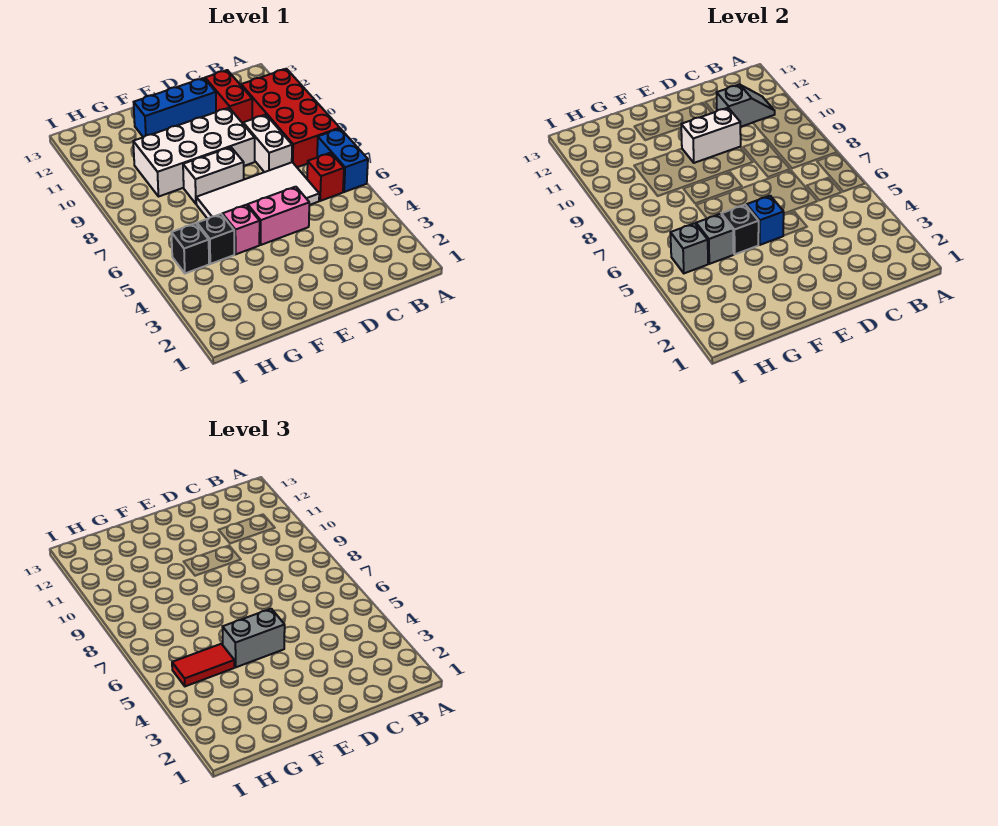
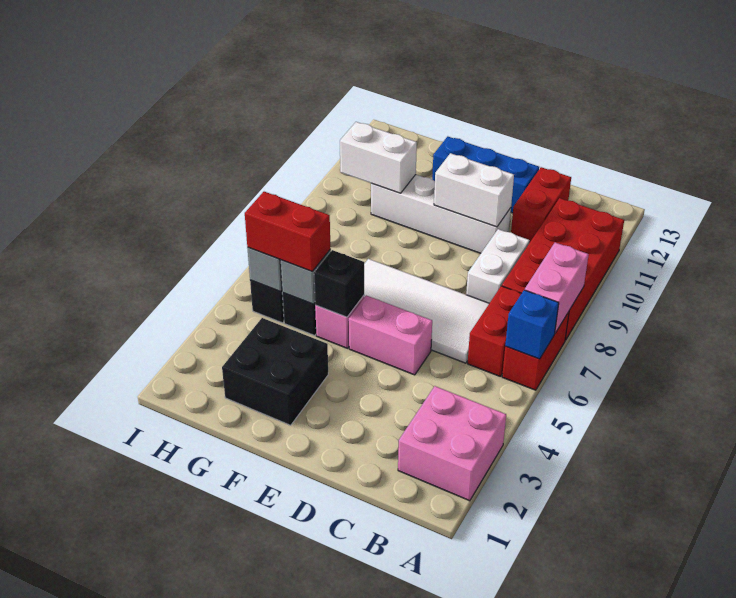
none -> pink 2x2 brick [398,386,506,501]
blue 1x2 brick [317,129,368,192] -> red 1x2 brick [502,312,569,390]
none -> pink 1x2 brick [525,243,589,333]
red 1x1 brick [307,153,344,201] -> red 1x2 brick [468,286,522,377]
grey 1x2 slope [717,84,775,127] -> none
white 2x4 brick [133,108,255,197] -> white 1x4 brick [371,175,511,253]
blue 1x1 brick [747,196,784,245] -> blue 1x1 brick moved to [505,290,559,359]
grey 1x2 brick [222,609,285,667] -> none
white 1x2 brick [183,147,244,204] -> white 1x2 brick moved to [340,122,417,193]
none -> black 2x2 brick [222,318,328,425]
red 1x2 tile [172,644,234,686] -> red 1x2 brick [245,192,331,271]

